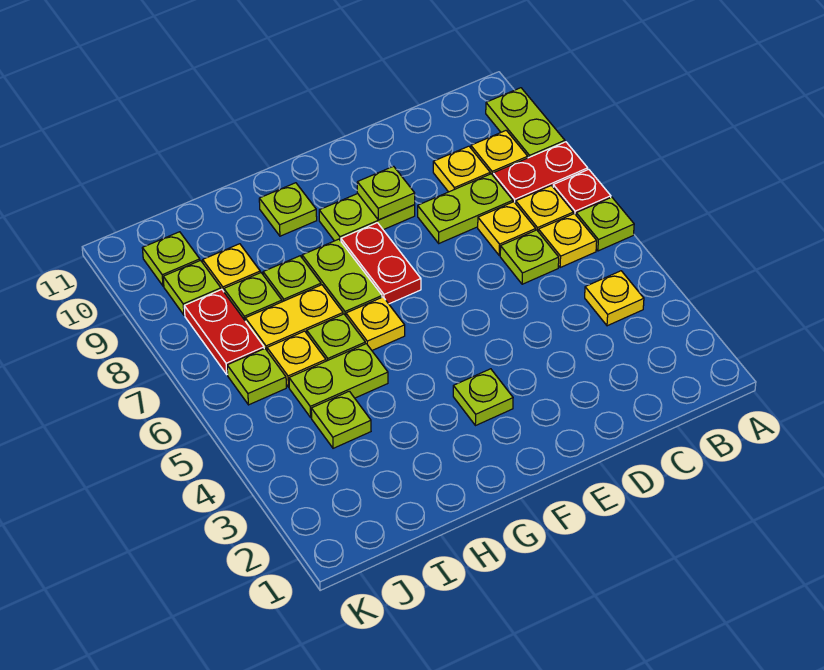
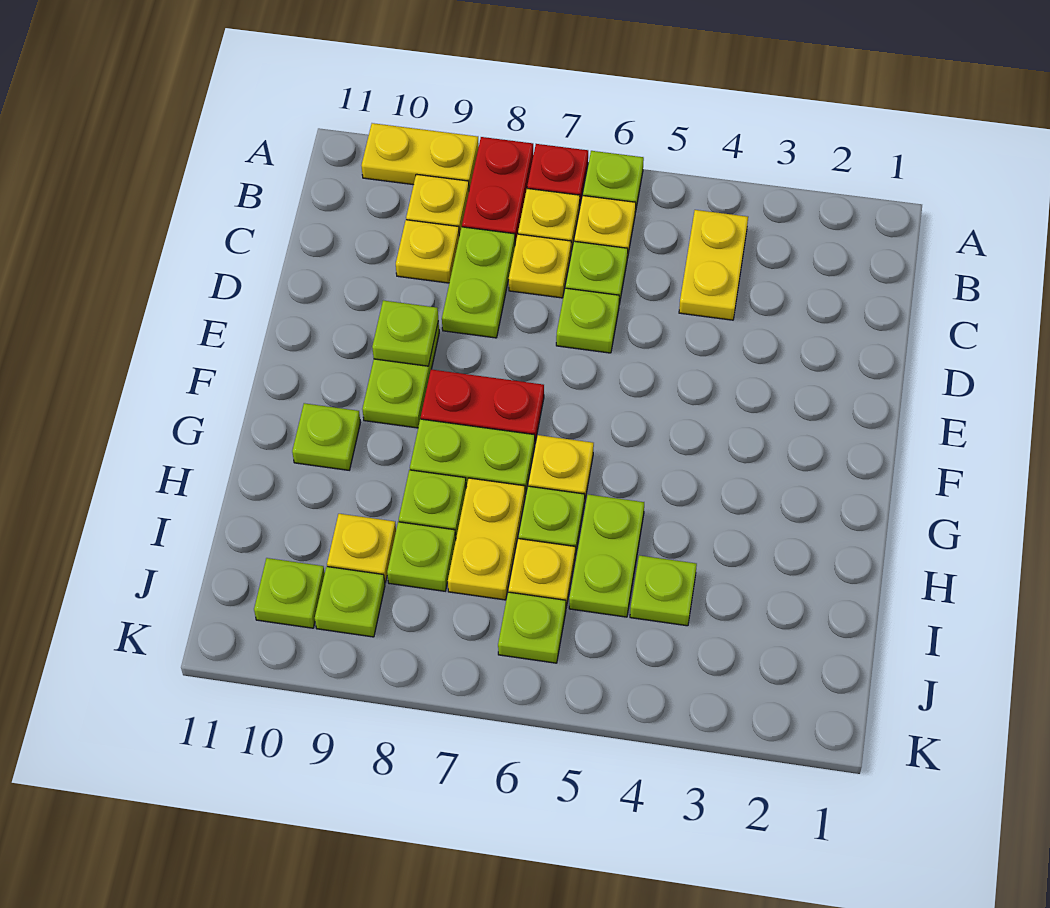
lime 1x2 plate [486,88,565,158] -> yellow 1x2 plate [361,123,479,190]
yellow 1x1 plate [585,271,644,326] -> yellow 1x2 plate [679,210,748,320]
lime 1x1 plate [453,369,513,426] -> lime 1x1 plate moved to [556,288,619,353]
red 1x2 plate [184,289,264,374] -> none

